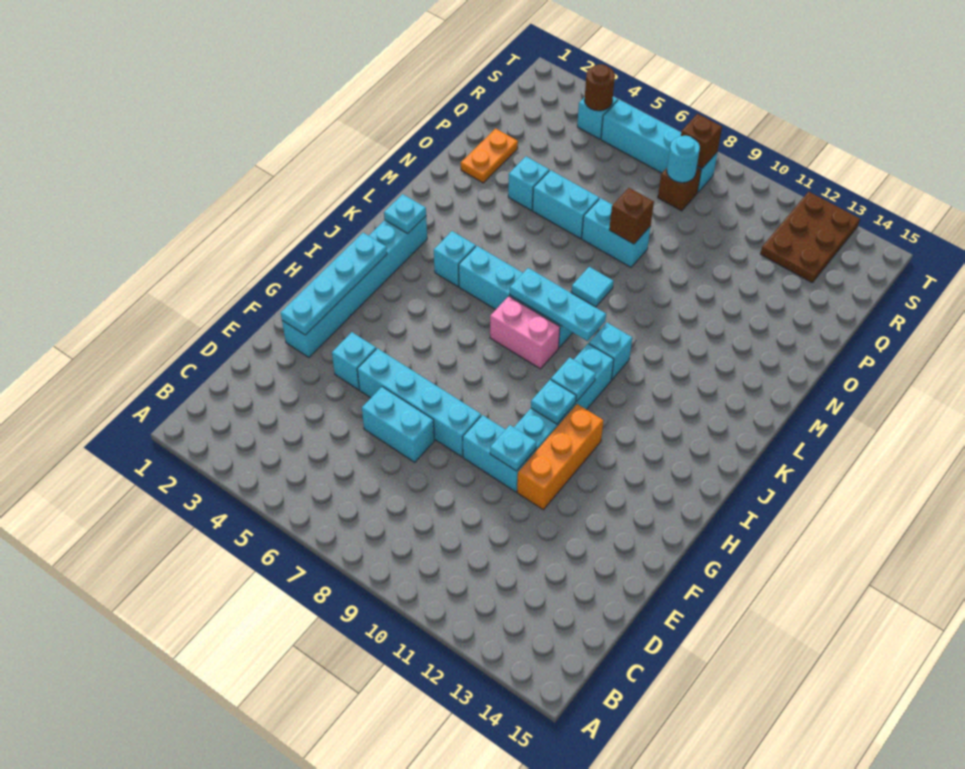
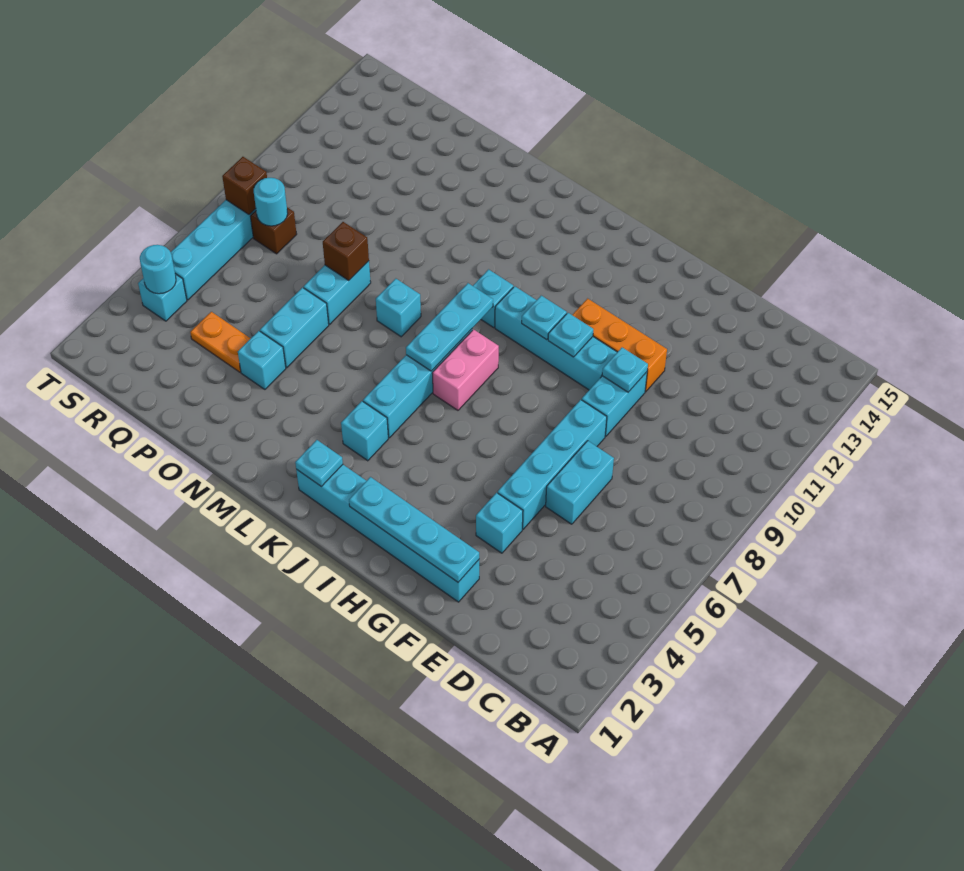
cyan 1x1 tile [571,267,614,307] -> cyan 1x1 brick [376,279,421,337]
orange 1x2 plate [461,129,518,183] -> orange 1x2 plate moved to [190,312,251,372]
brown 2x3 plate [760,192,860,282] -> none
brown 1x1 round brick [584,64,615,111] -> cyan 1x1 round brick [140,245,176,294]

